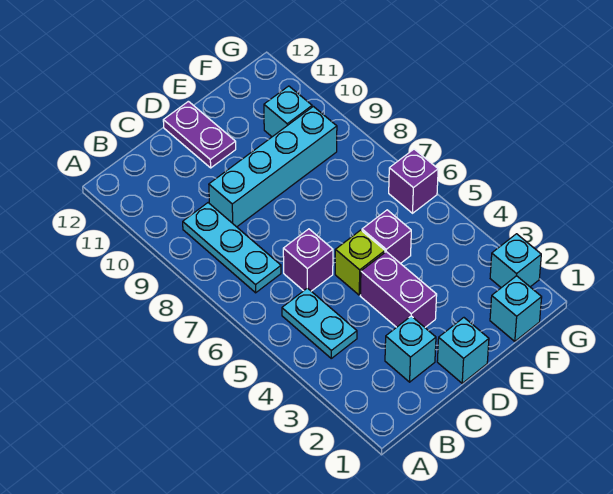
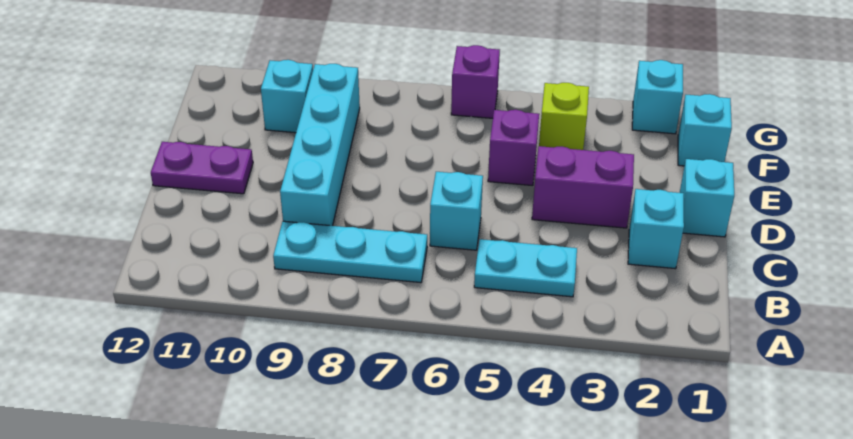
purple 1x1 brick [283,229,333,291] -> cyan 1x1 brick [430,172,483,250]
lime 1x1 brick [335,230,385,295] -> lime 1x1 brick moved to [539,83,589,150]

